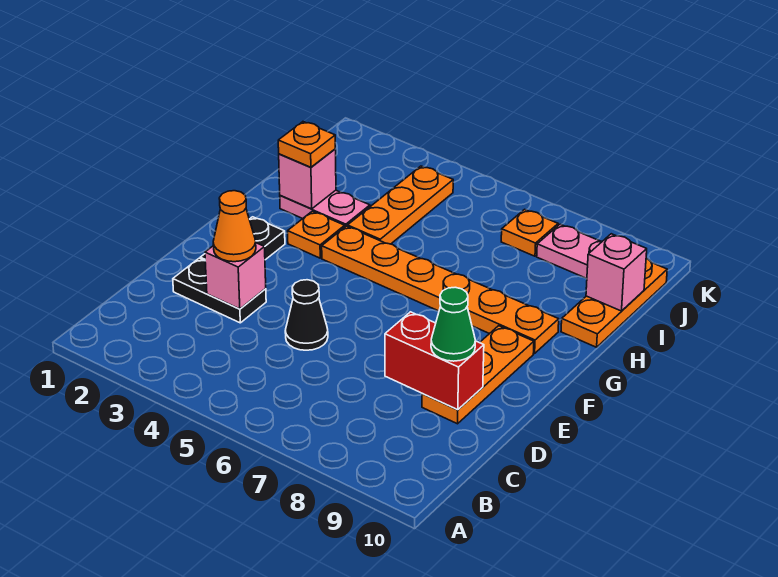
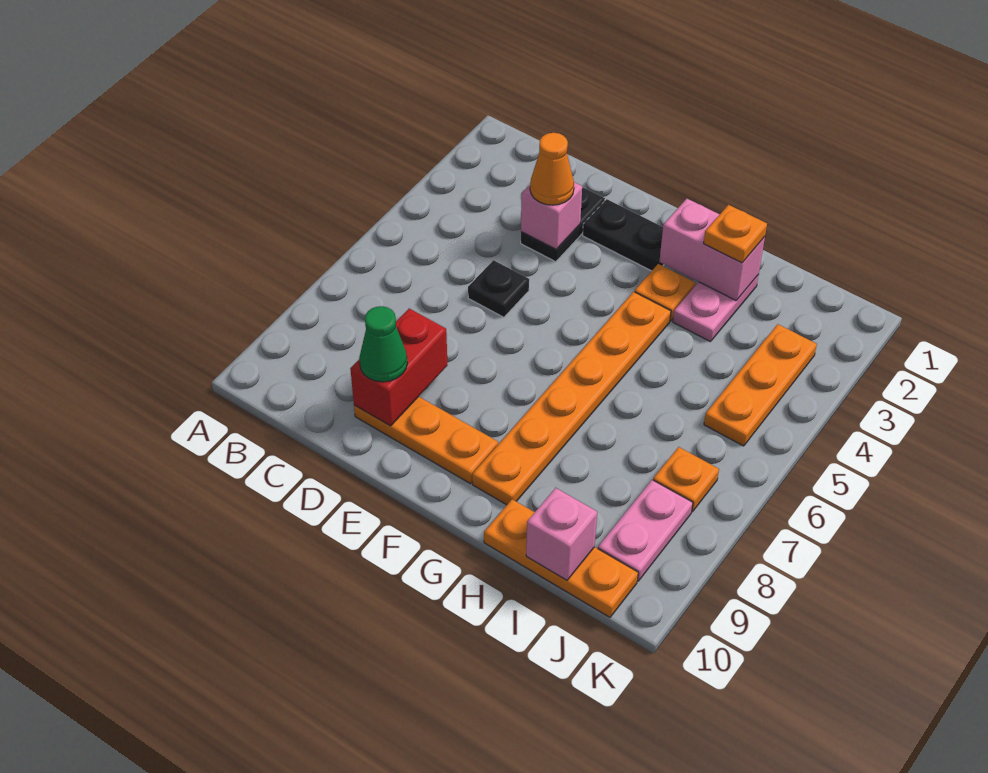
black 1x1 cone [285,280,328,350] -> black 1x1 plate [468,260,529,317]
pink 1x1 brick [279,149,336,209] -> pink 1x2 brick [659,199,765,301]
orange 1x3 plate [348,166,453,244] -> orange 1x3 plate turned to [704,324,817,446]

